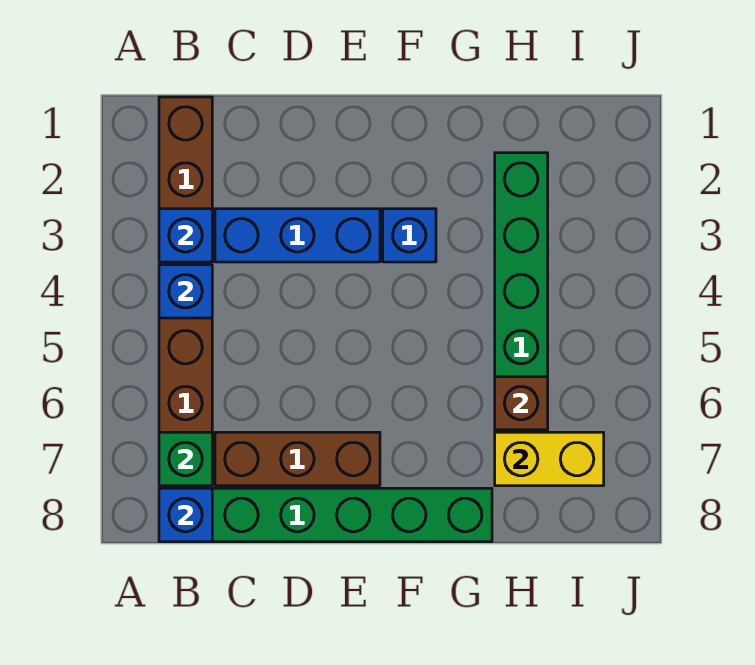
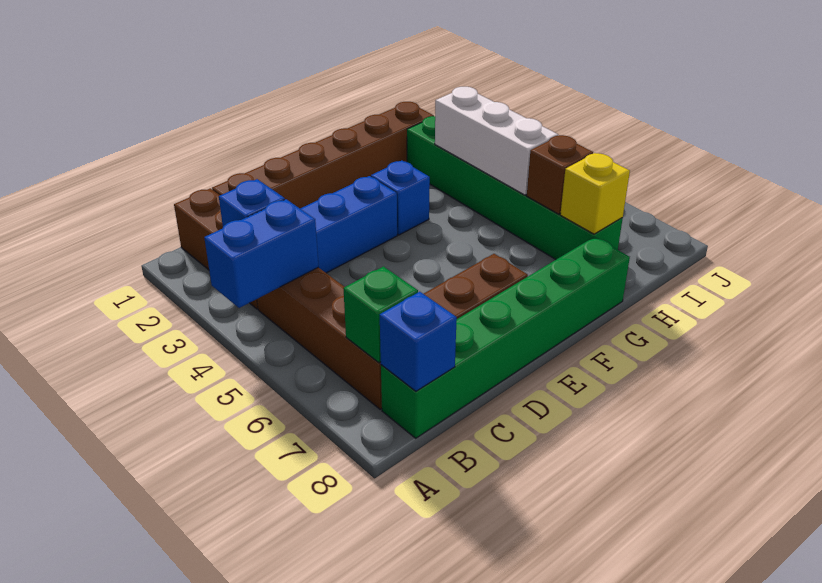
blue 1x1 brick [159,265,212,318] -> blue 1x2 brick [204,199,319,308]
none -> brown 1x6 brick [212,102,434,208]
none -> white 1x3 brick [435,87,558,195]
yellow 1x2 brick [495,432,604,486] -> yellow 1x1 brick [560,153,630,234]

